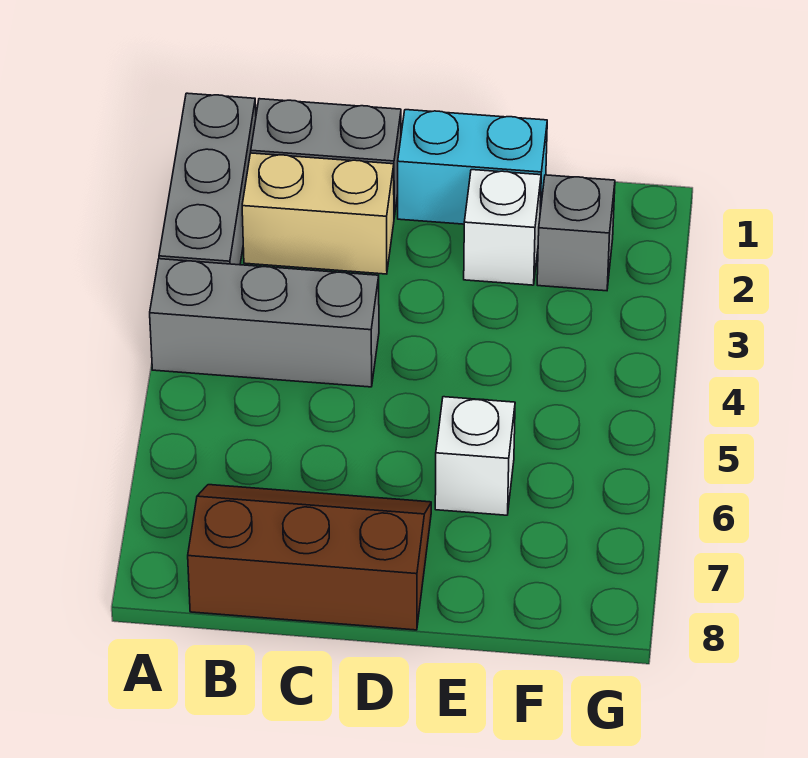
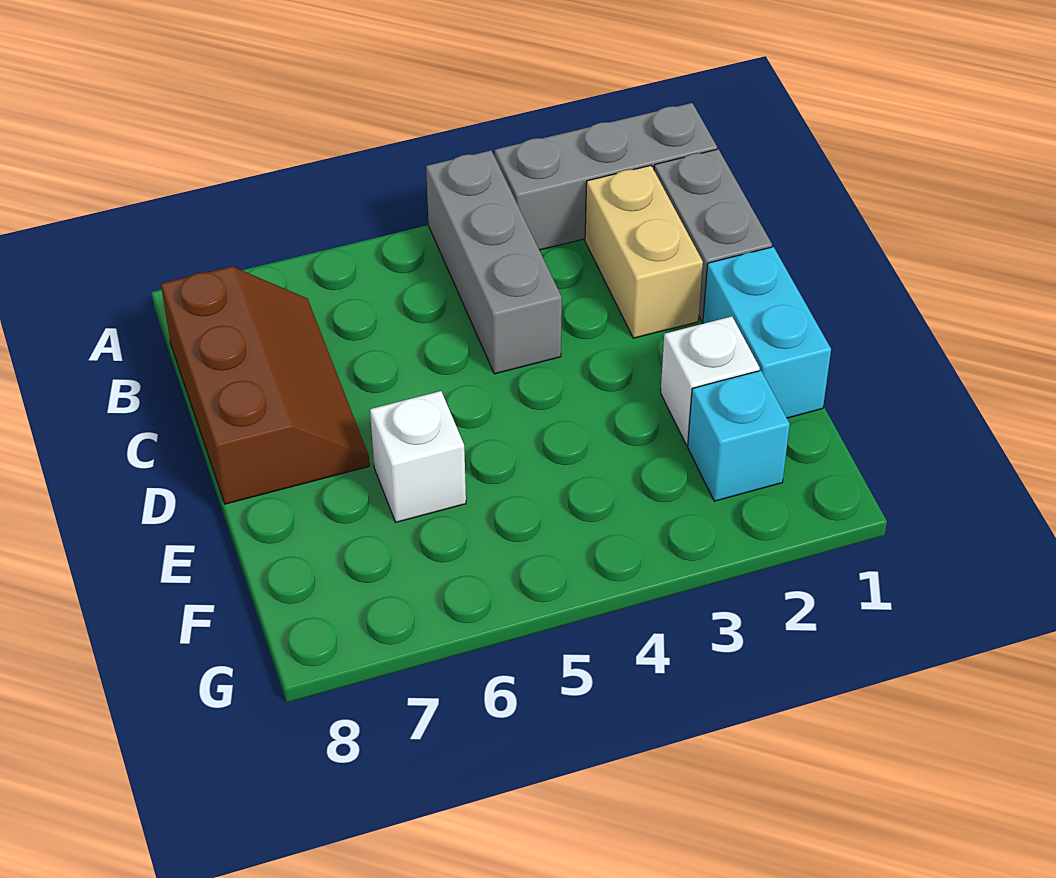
grey 1x1 brick [537,175,615,291] -> cyan 1x1 brick [688,371,790,501]

